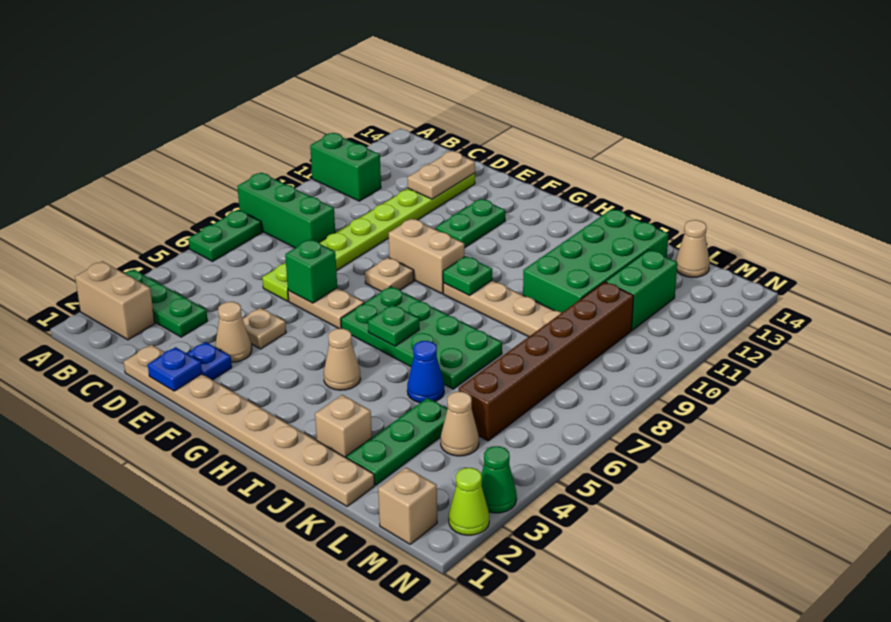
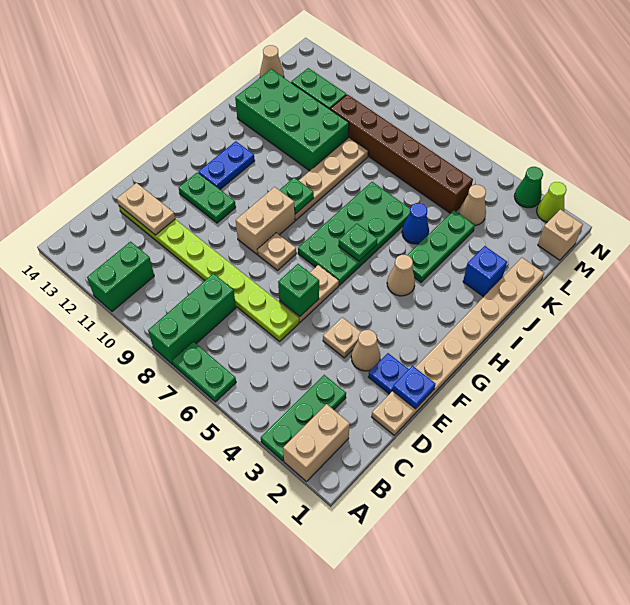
none -> blue 1x2 plate [198,141,255,189]
tan 1x1 brick [315,395,372,457] -> blue 1x1 brick [463,246,507,297]
green 1x3 plate [346,398,447,485] -> green 1x3 plate turned to [408,210,475,282]

